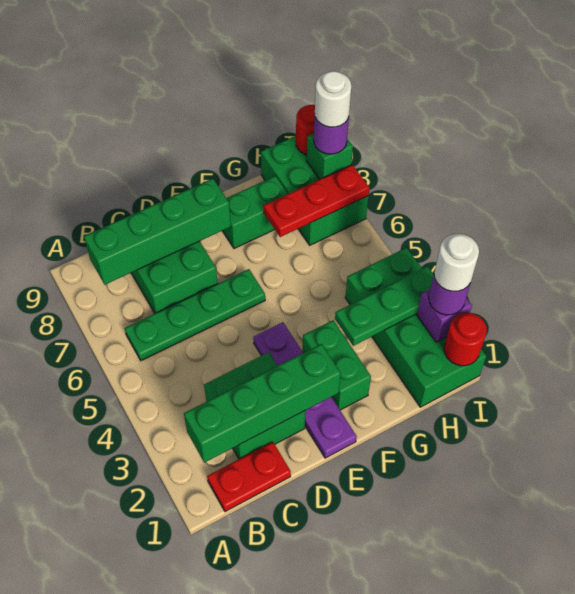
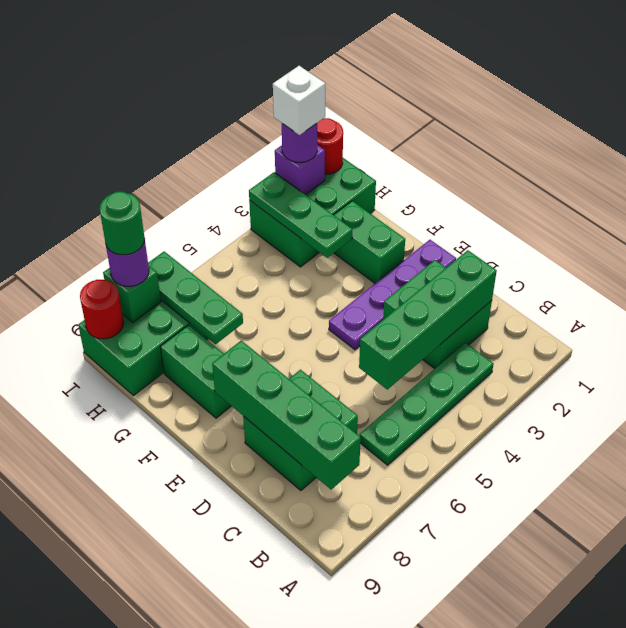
red 1x2 plate [207,442,291,512] -> none
green 1x4 brick [184,344,341,462] -> green 1x4 brick turned to [359,250,497,389]
green 1x4 plate [124,269,265,361] -> green 1x4 plate turned to [360,343,493,465]
green 1x2 brick [302,320,371,410] -> green 1x2 brick turned to [334,201,405,283]
red 1x3 plate [264,165,369,237] -> green 1x3 plate [148,251,243,344]
green 2x4 brick [345,248,486,407] -> green 2x3 brick [249,158,376,267]
white 1x1 round brick [434,234,479,291] -> white 1x1 brick [273,66,325,135]
white 1x1 round brick [315,71,351,127] -> green 1x1 round brick [100,192,145,255]

